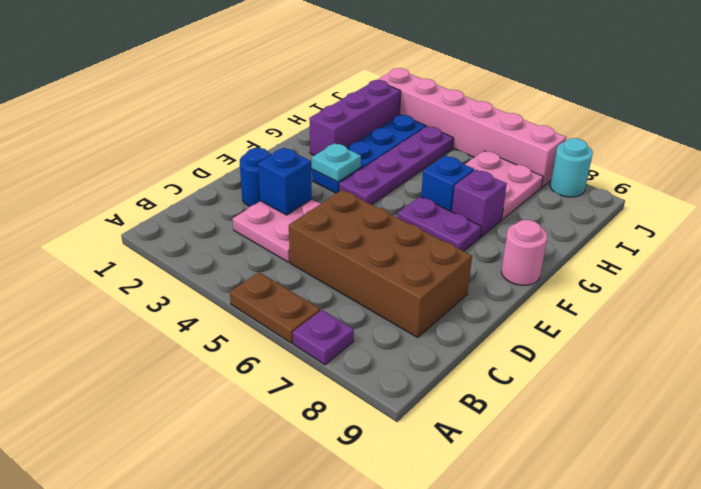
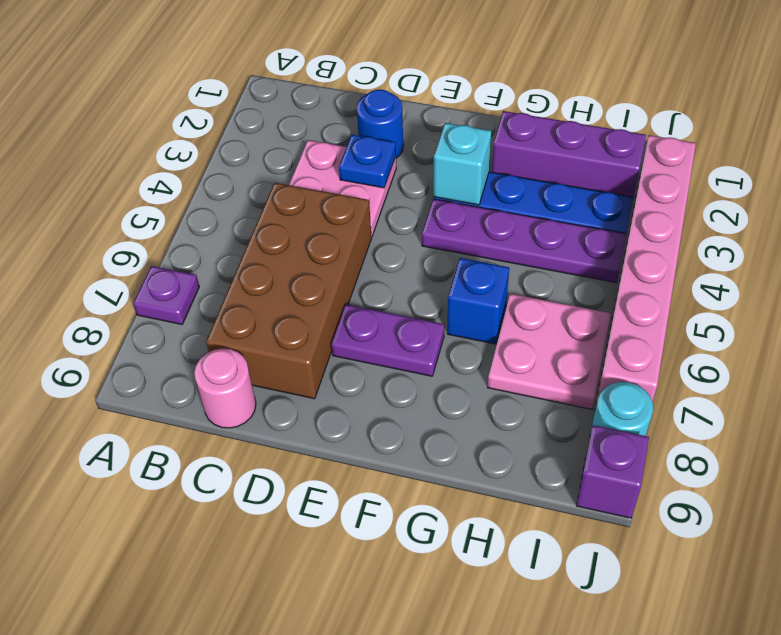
brown 1x2 plate [230,272,320,343] -> none
blue 1x1 brick [258,148,312,215] -> blue 1x1 plate [339,135,396,188]
cyan 1x1 plate [312,143,361,182] -> cyan 1x1 brick [434,123,491,205]
purple 1x2 plate [398,197,481,251] -> purple 1x2 plate turned to [331,305,445,376]
pink 1x1 round brick [501,220,547,285] -> pink 1x1 round brick moved to [194,349,256,428]
purple 1x1 brick [452,170,507,237] -> purple 1x1 brick moved to [576,425,649,518]

